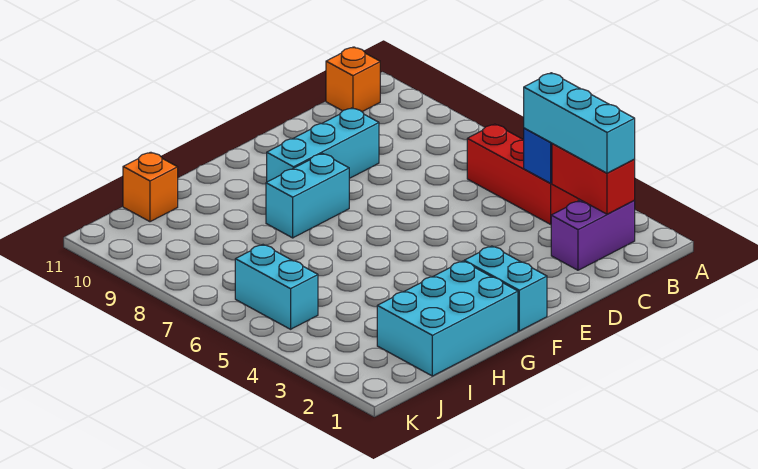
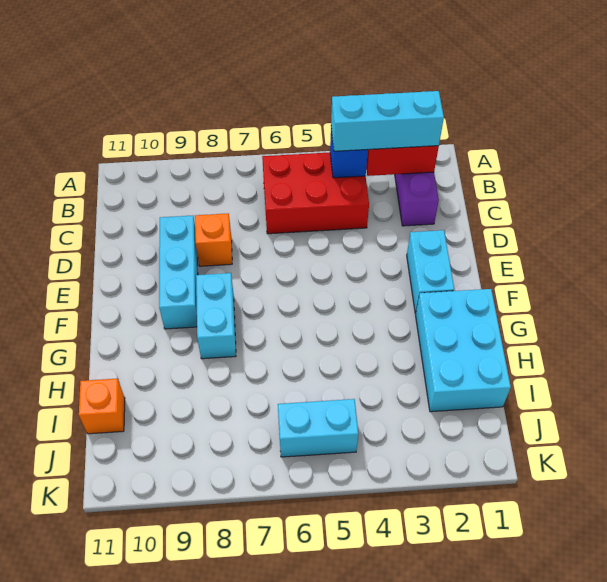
red 1x3 brick [467,124,578,224] -> red 2x3 brick [262,152,369,234]
orange 1x1 brick [326,47,380,112] -> orange 1x1 brick moved to [195,214,232,266]
cyan 1x2 brick [464,246,547,331] -> cyan 1x2 brick turned to [407,230,454,314]

